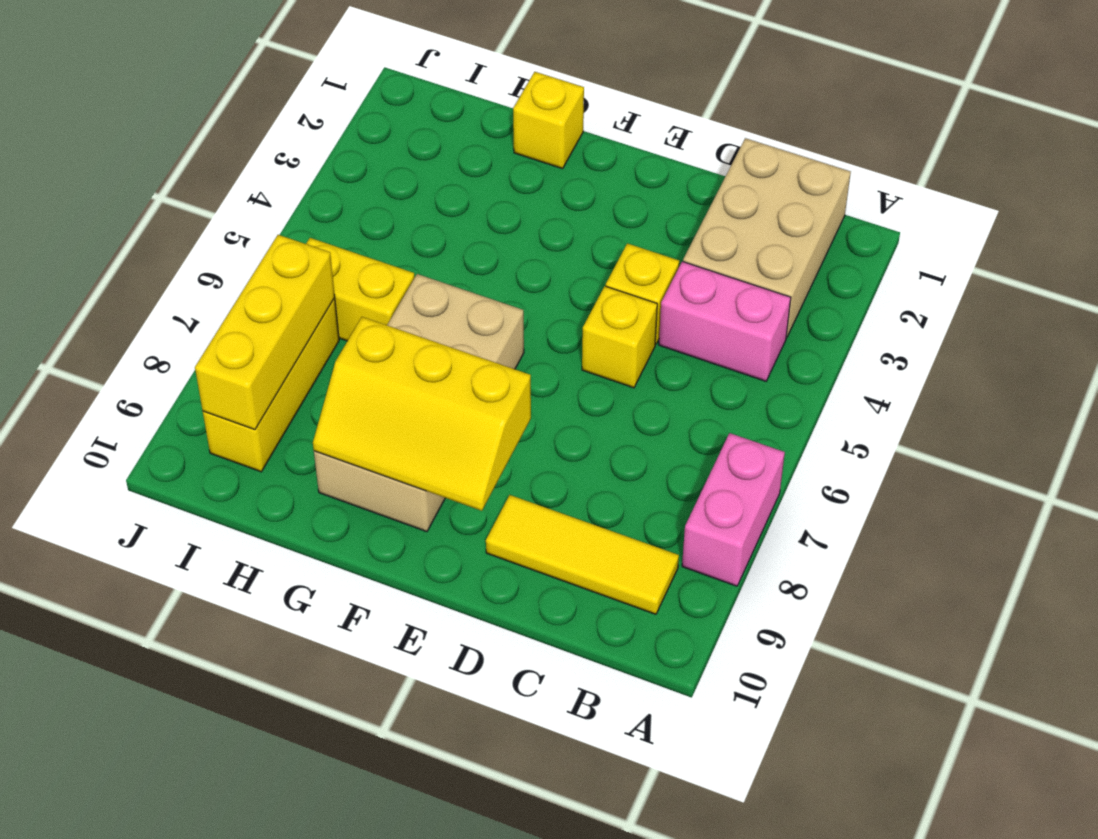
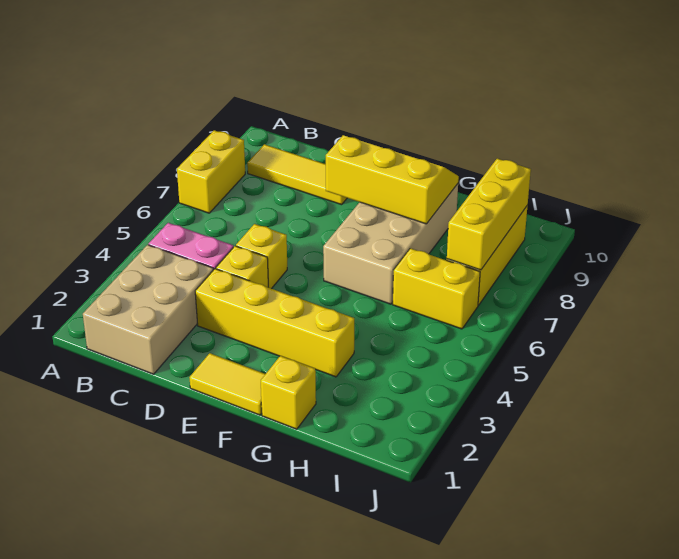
pink 1x2 brick [682,433,785,586] -> yellow 1x2 brick [177,130,245,213]
none -> yellow 1x4 brick [195,269,354,377]
none -> yellow 1x2 tile [189,353,265,415]

